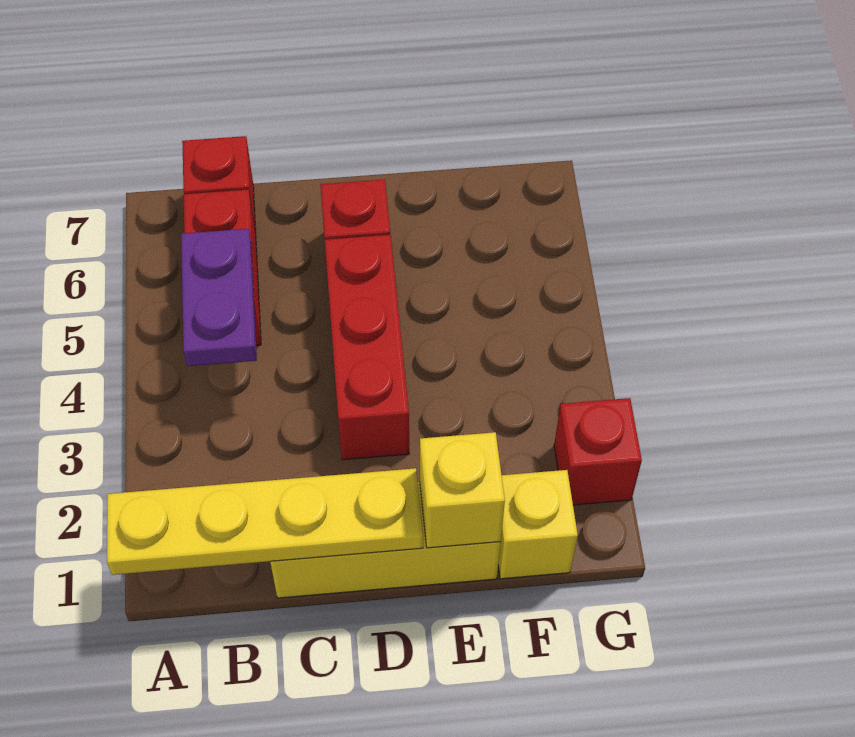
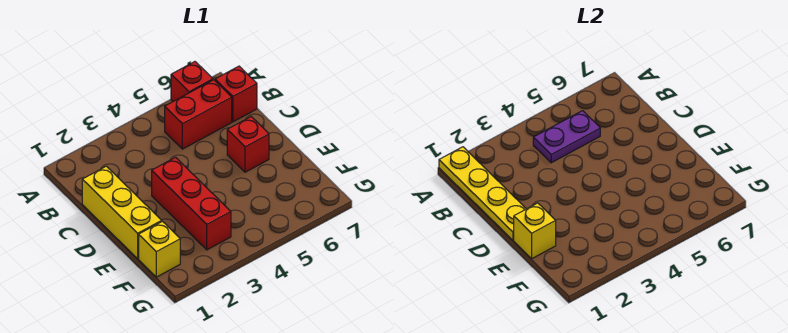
red 1x3 brick [325,235,409,460] -> red 1x3 brick turned to [152,157,231,250]
red 1x1 brick [554,398,642,505] -> red 1x1 brick moved to [171,62,213,101]

